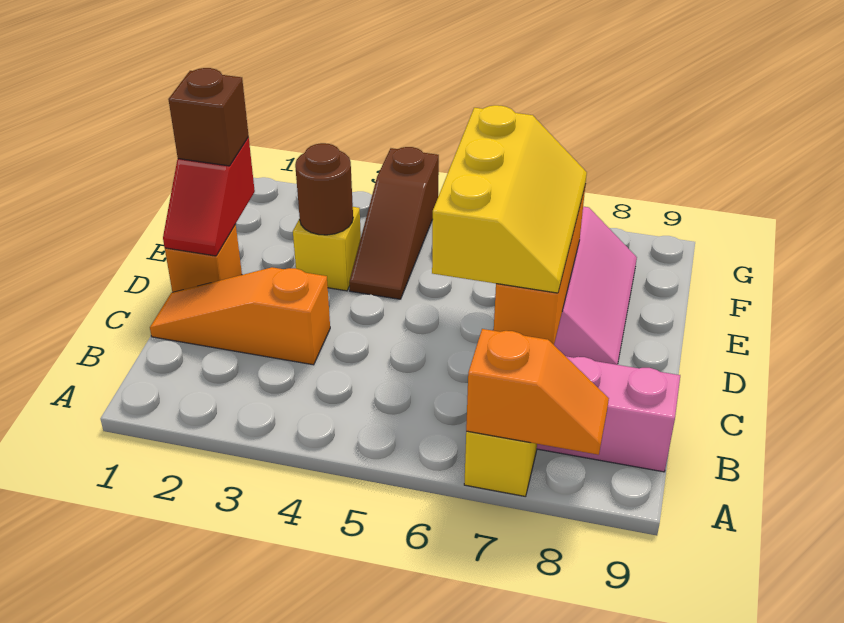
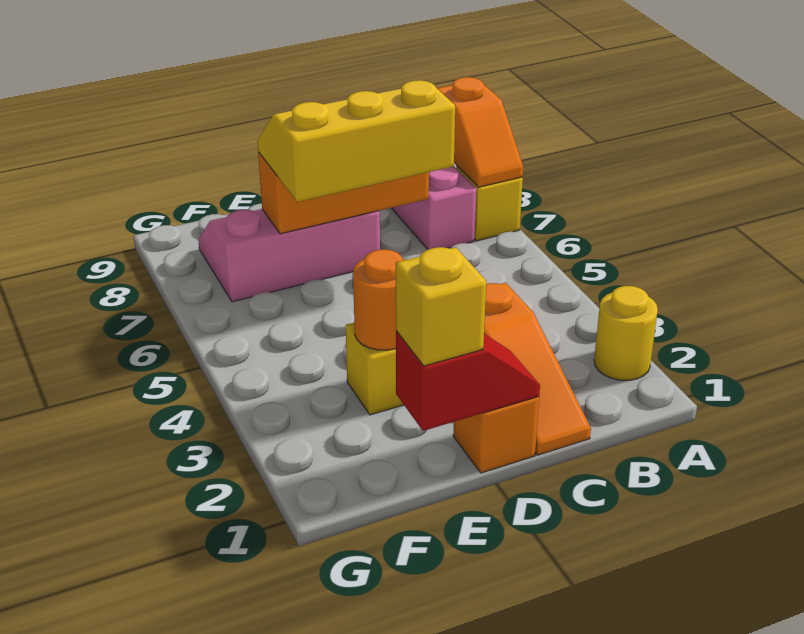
none -> yellow 1x1 round brick [594,286,658,380]
orange 1x2 slope [466,329,609,455] -> orange 1x2 slope turned to [437,77,523,187]
brown 1x1 brick [168,68,249,166] -> yellow 1x1 brick [396,247,486,366]
brown 1x1 round brick [295,143,353,235] -> orange 1x1 round brick [353,250,405,350]
brown 1x3 slope [349,147,439,299] -> none

